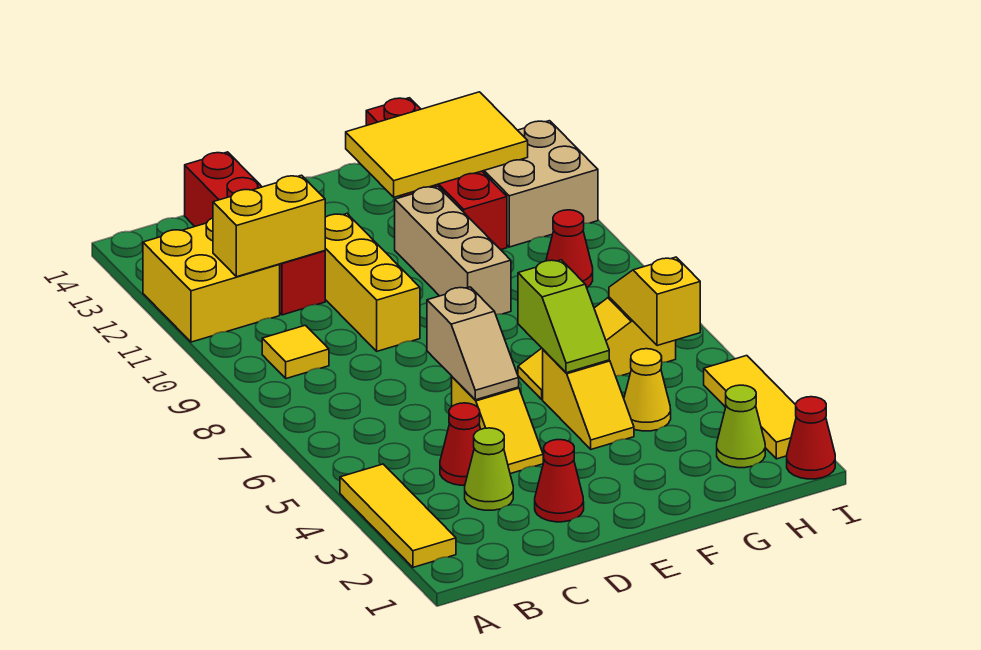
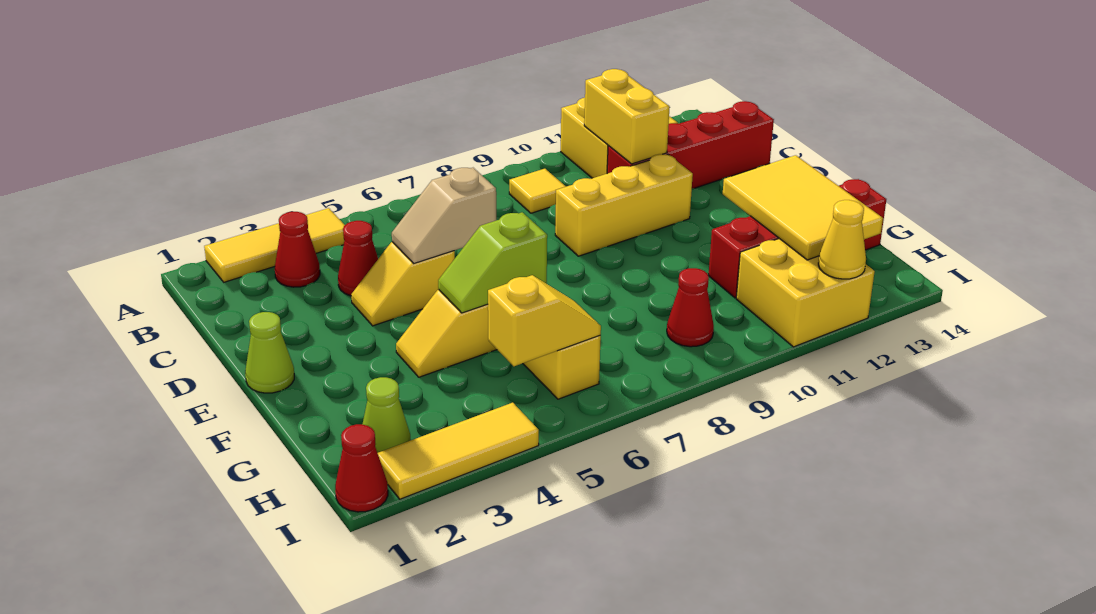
lime 1x1 cone [465,428,513,510] -> lime 1x1 cone moved to [245,312,294,393]
red 1x1 cone [535,440,584,522] -> red 1x1 cone moved to [275,212,320,287]
tan 1x3 brick [395,186,511,315] -> none
yellow 1x1 cone [624,349,671,431] -> yellow 1x1 cone moved to [818,200,866,279]
tan 2x2 brick [482,121,598,247] -> yellow 2x2 brick [736,239,875,347]

